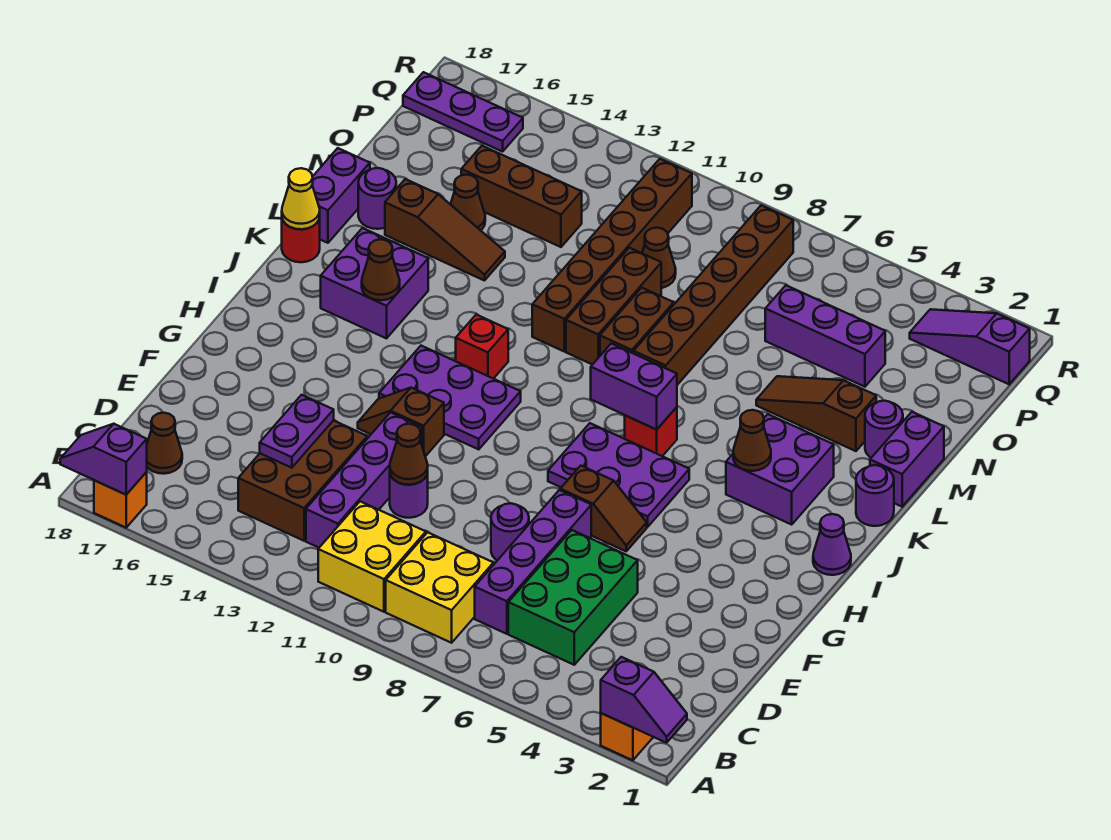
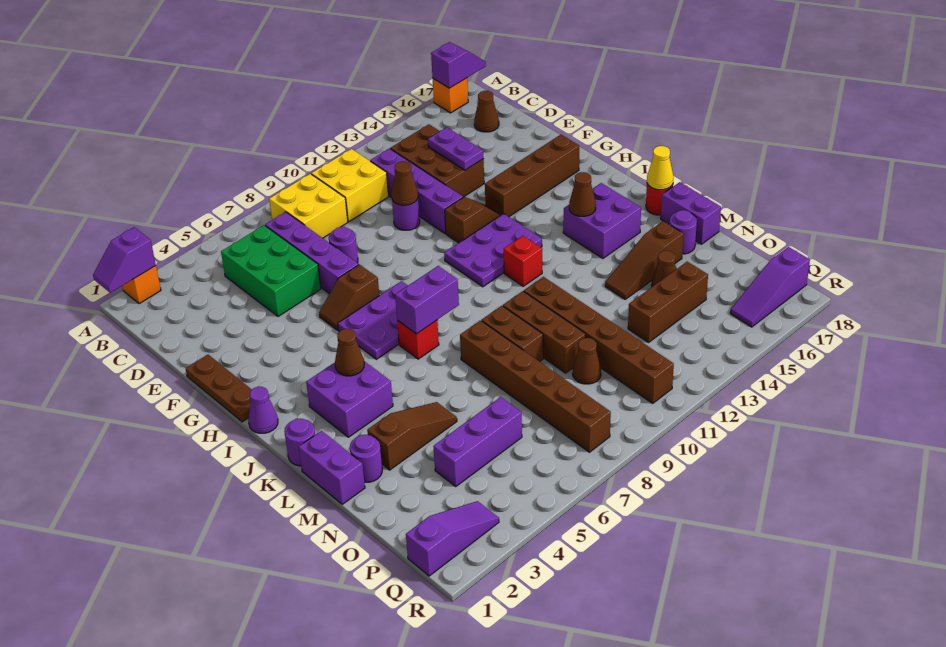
none -> brown 1x3 plate [186,355,252,422]
none -> brown 1x4 brick [485,135,579,217]
purple 1x3 plate [403,72,523,152] -> purple 1x3 slope [730,247,810,327]

